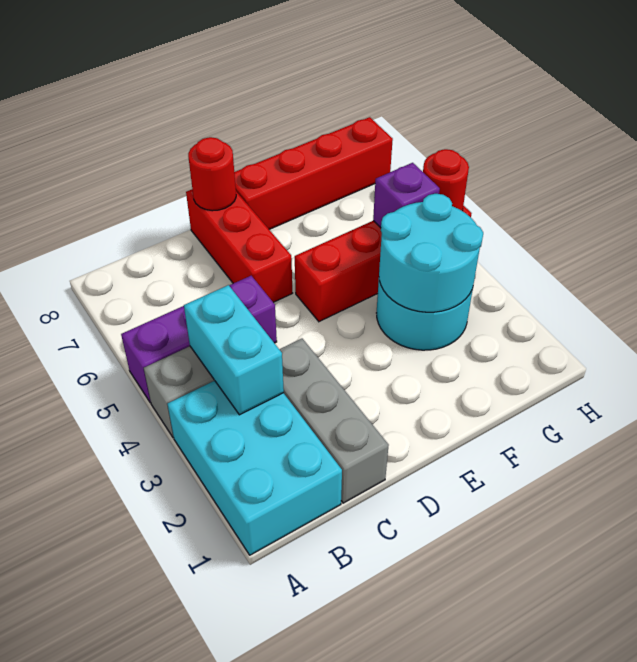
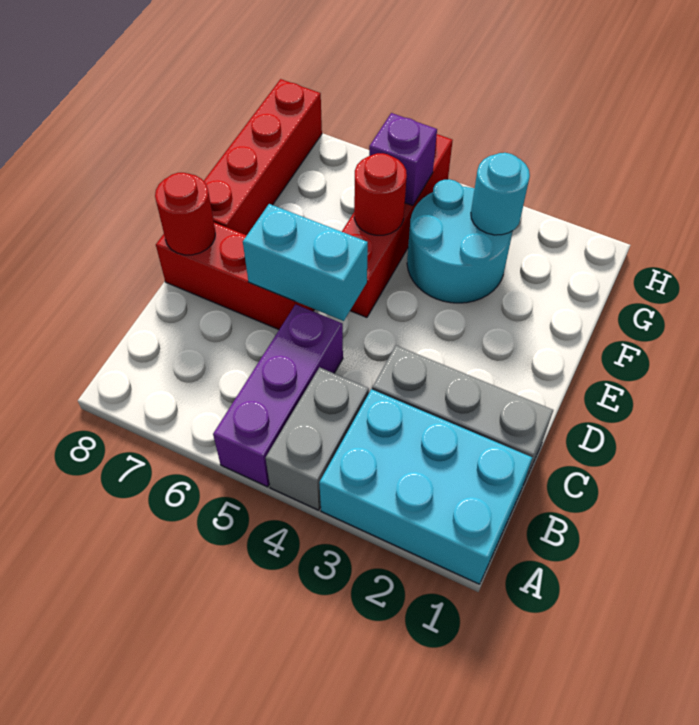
cyan 1x2 brick [184,285,284,415] -> cyan 1x2 brick moved to [243,204,368,321]
cyan 2x2 round brick [379,194,483,312] -> cyan 1x1 round brick [471,153,530,235]
red 1x1 round brick [423,149,469,211] -> red 1x1 round brick moved to [354,153,407,235]

